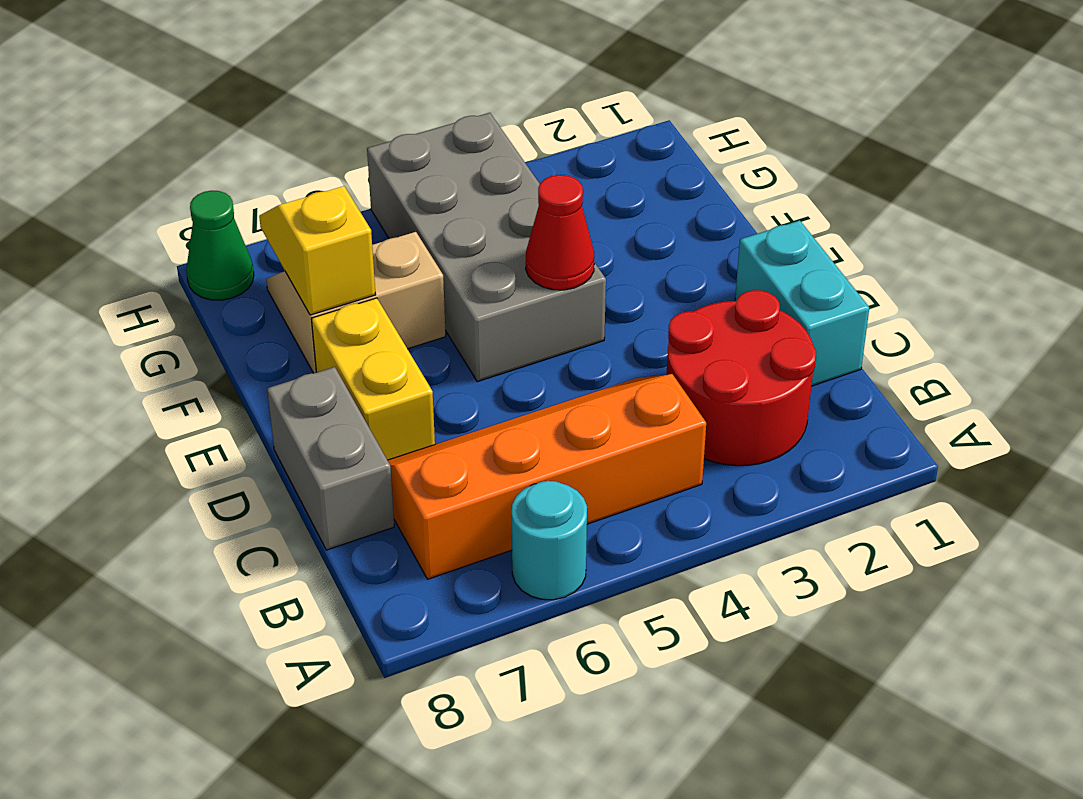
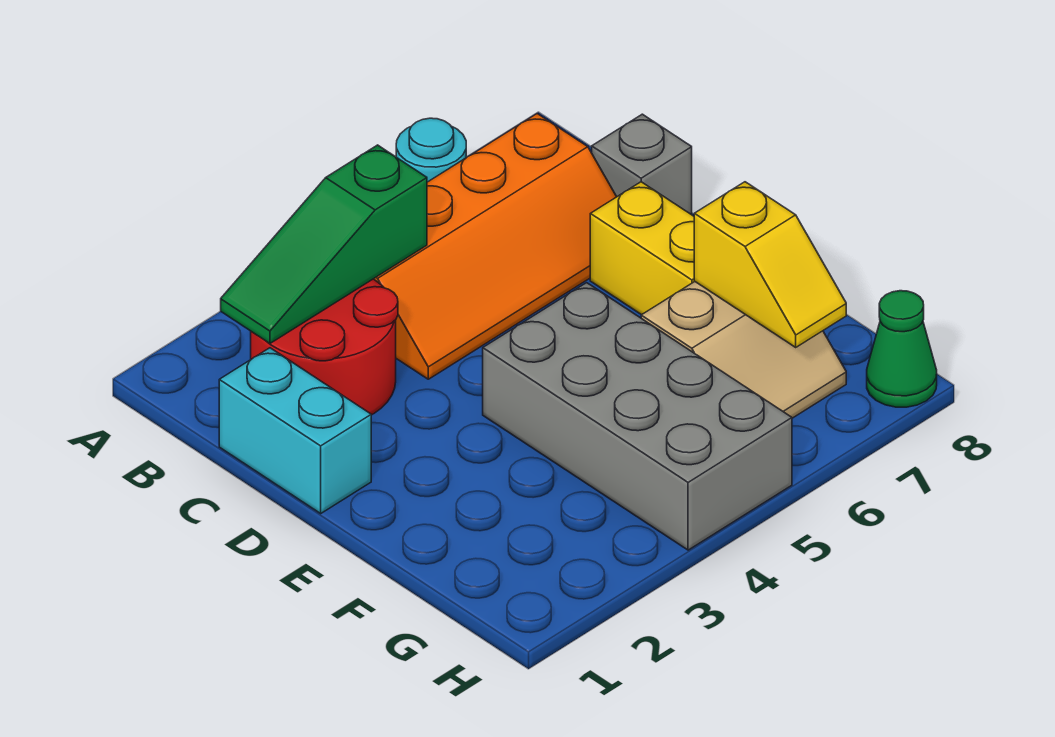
none -> green 1x3 slope [221,145,427,343]
grey 1x2 brick [267,367,394,550] -> grey 1x1 brick [592,114,692,215]
red 1x1 cone [526,175,594,290] -> none

